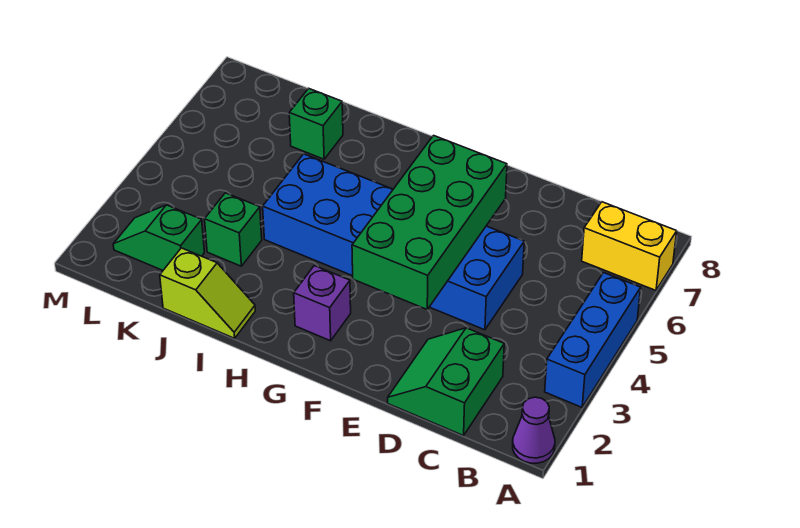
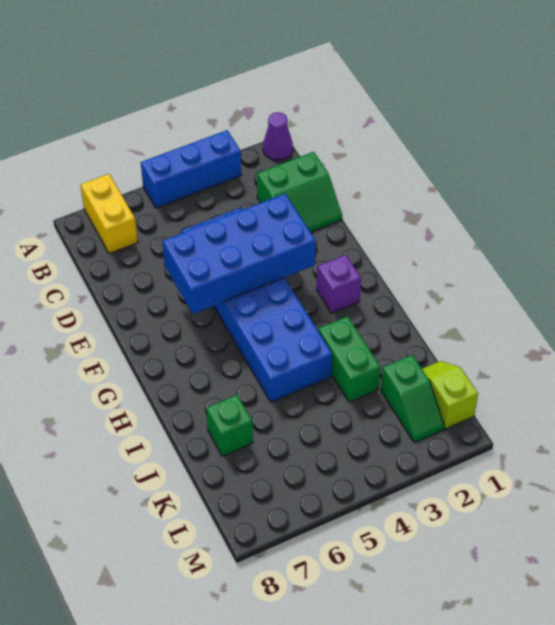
green 2x4 brick [352,136,507,309] -> blue 2x4 brick [162,194,316,314]
lime 1x2 slope [160,248,255,338] -> lime 1x2 slope moved to [422,361,478,429]
green 1x1 brick [205,193,262,266] -> green 1x2 brick [318,316,380,402]

